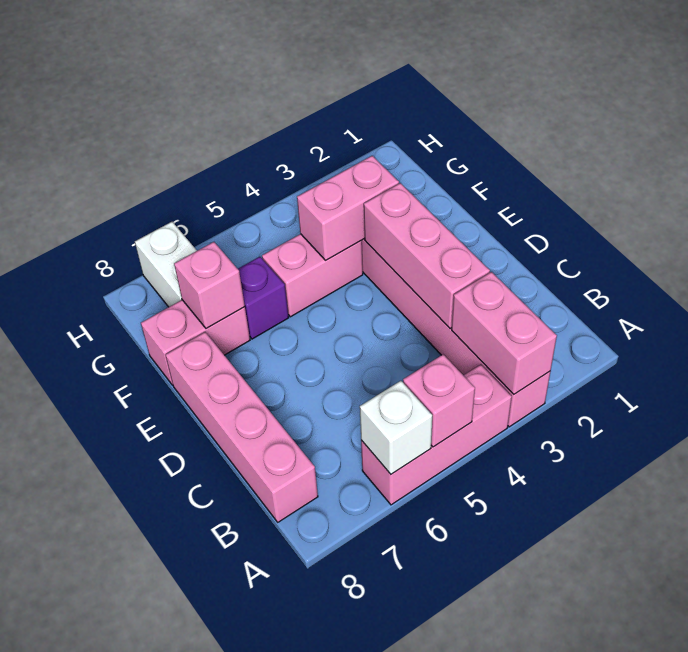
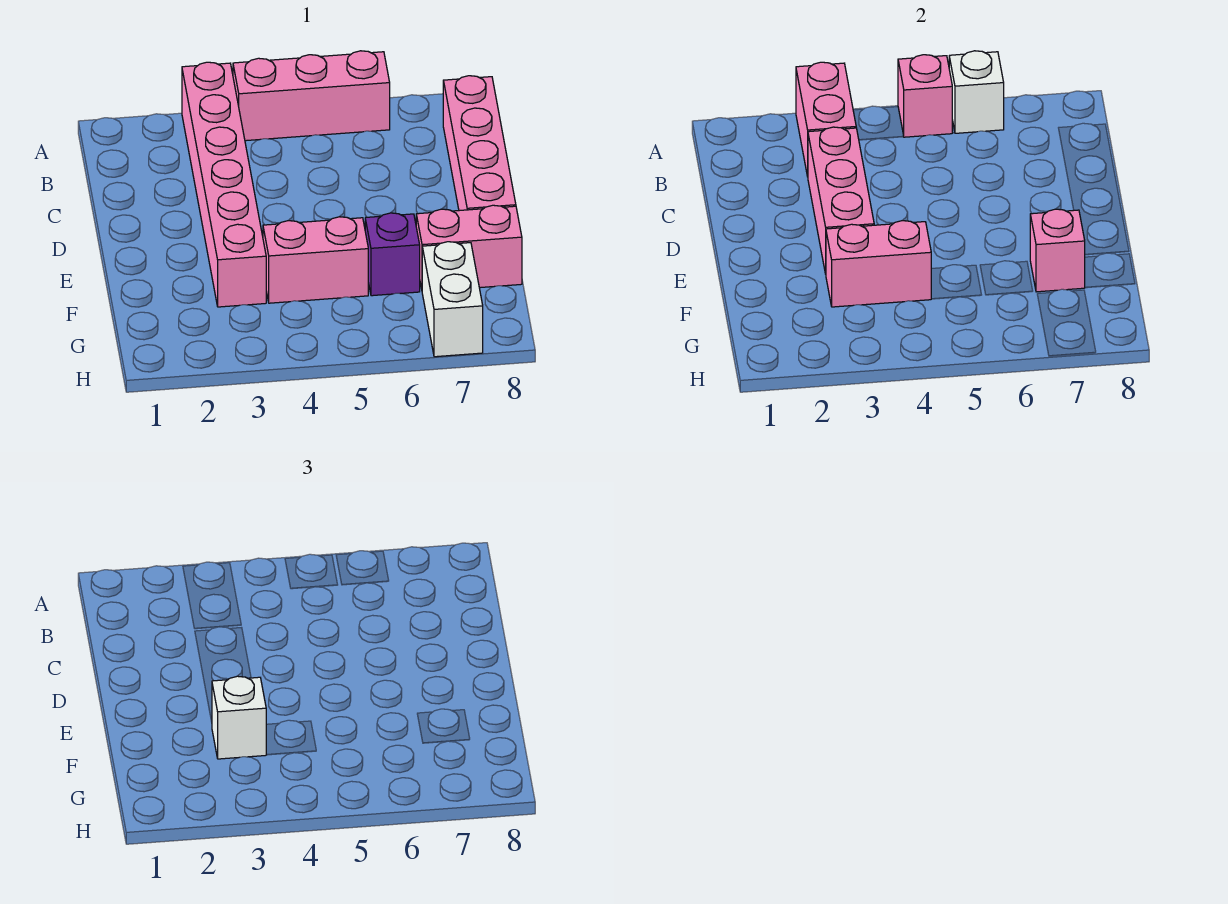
none -> white 1x1 brick [212,676,266,759]

